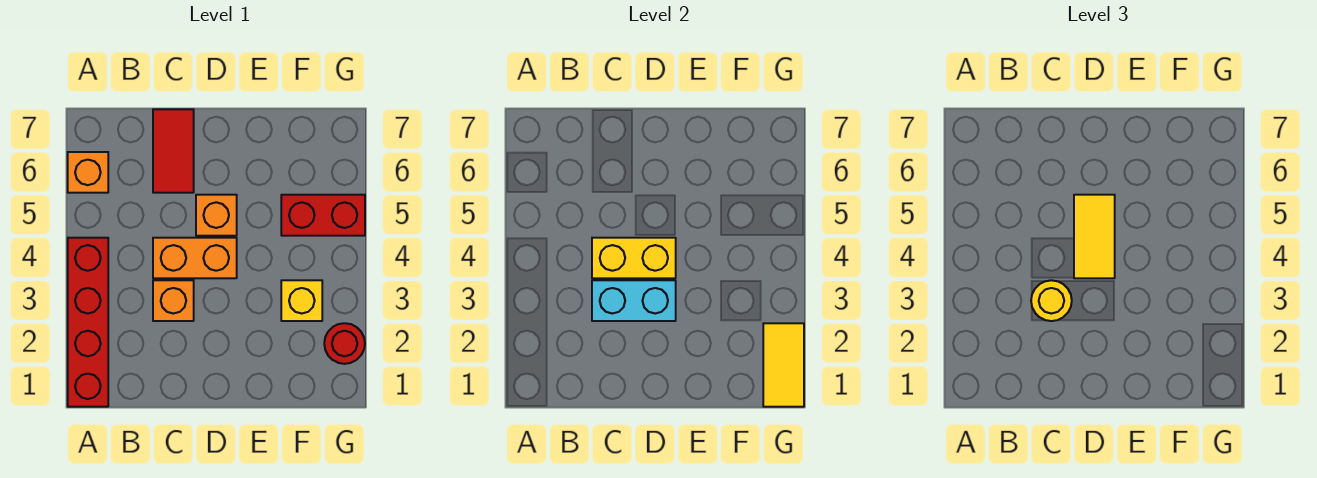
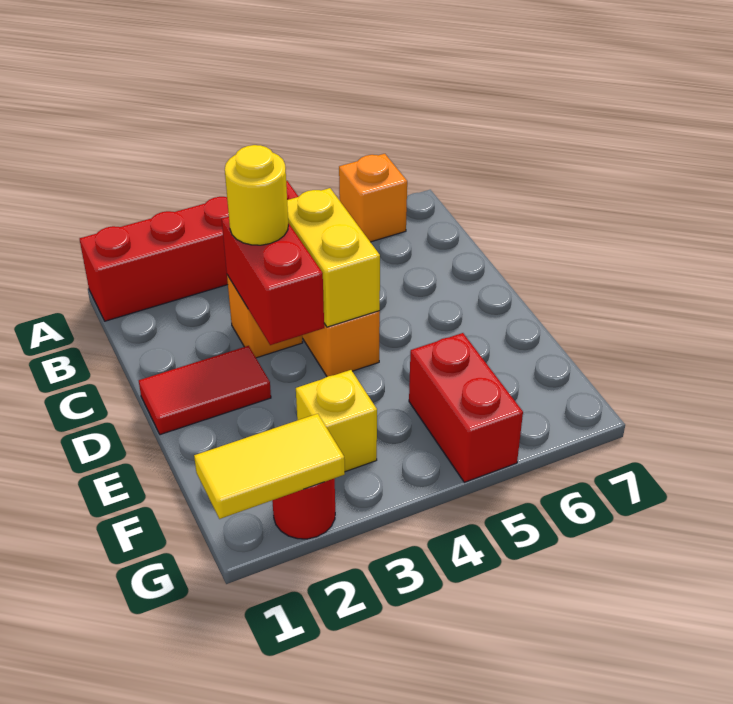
cyan 1x2 brick [592,280,676,321] -> red 1x2 brick [222,217,324,345]
red 1x2 tile [153,109,194,193] -> red 1x2 tile moved to [139,346,271,435]
yellow 1x2 tile [1074,195,1115,278] -> none
orange 1x1 brick [196,195,237,236] -> none

